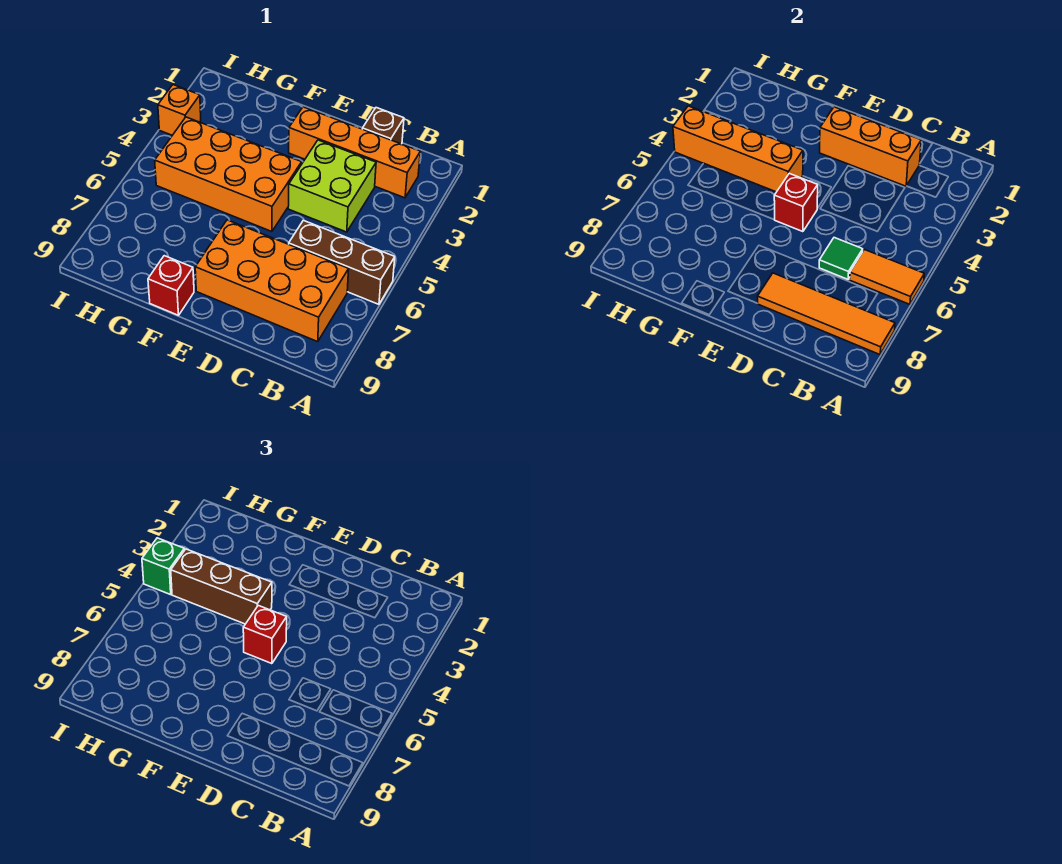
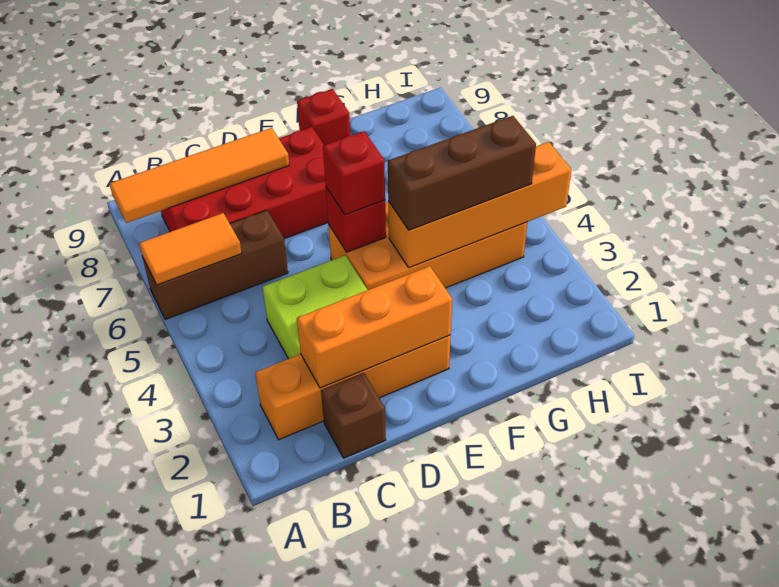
orange 2x4 brick [195,220,349,342] -> red 2x4 brick [161,127,328,239]
green 1x1 tile [819,238,863,279] -> none
orange 1x1 brick [158,85,201,135] -> none
green 1x1 brick [142,538,184,595] -> none

